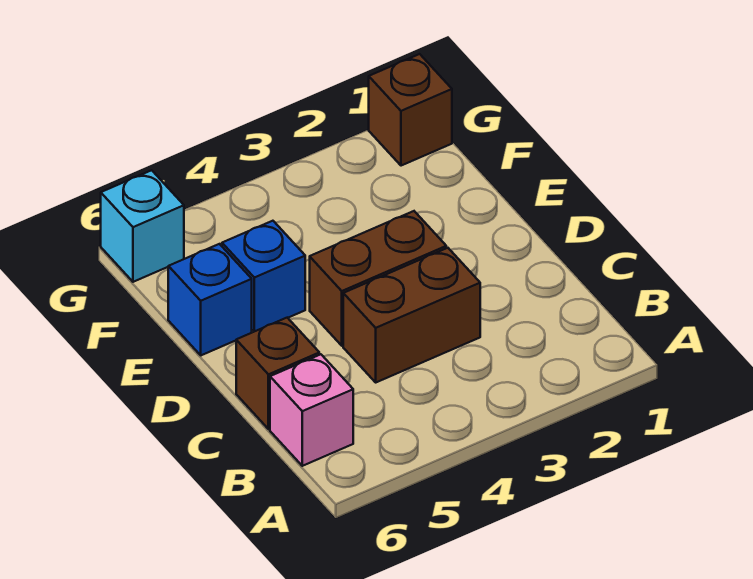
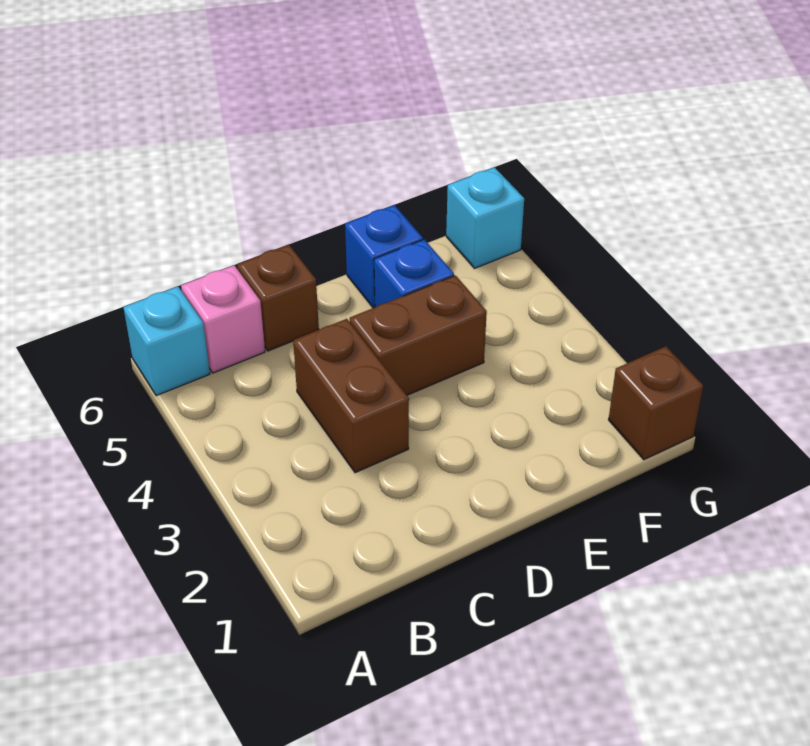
none -> cyan 1x1 brick [123,287,210,396]
brown 1x2 brick [310,211,446,346] -> brown 1x2 brick turned to [350,275,487,395]

